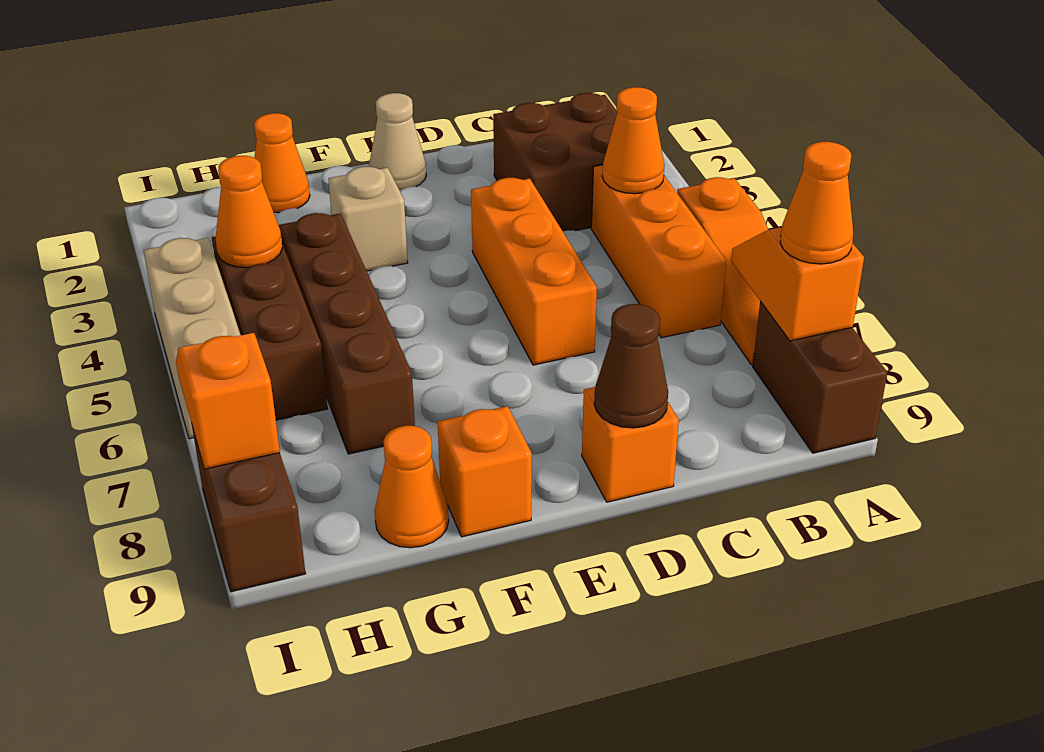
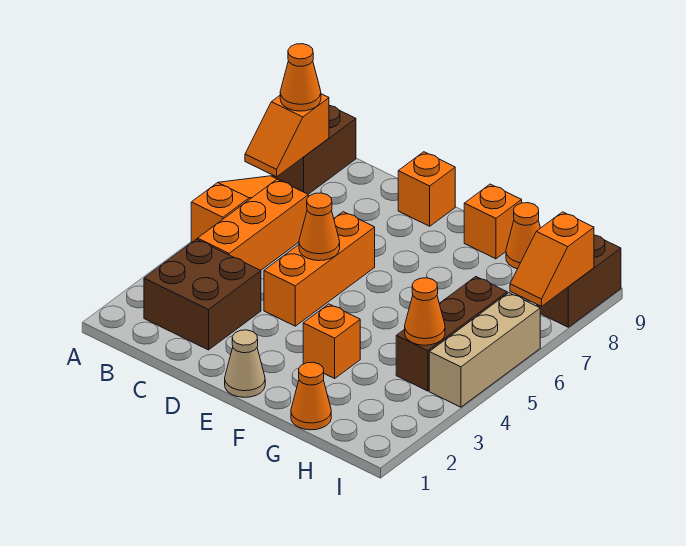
orange 1x1 cone [602,87,665,194] -> orange 1x1 cone moved to [299,193,340,261]
brown 1x1 cone [594,304,668,428] -> none
tan 1x1 brick [328,167,408,271] -> orange 1x1 brick [303,304,360,378]
brown 1x4 brick [279,213,415,454] -> none

